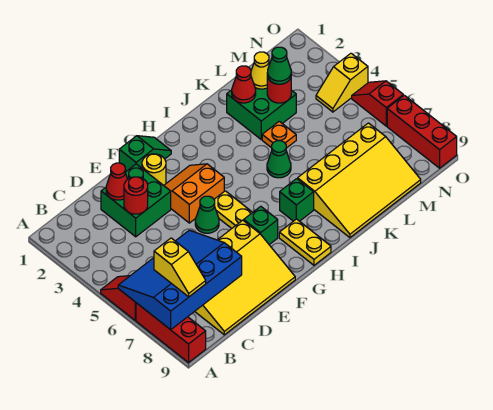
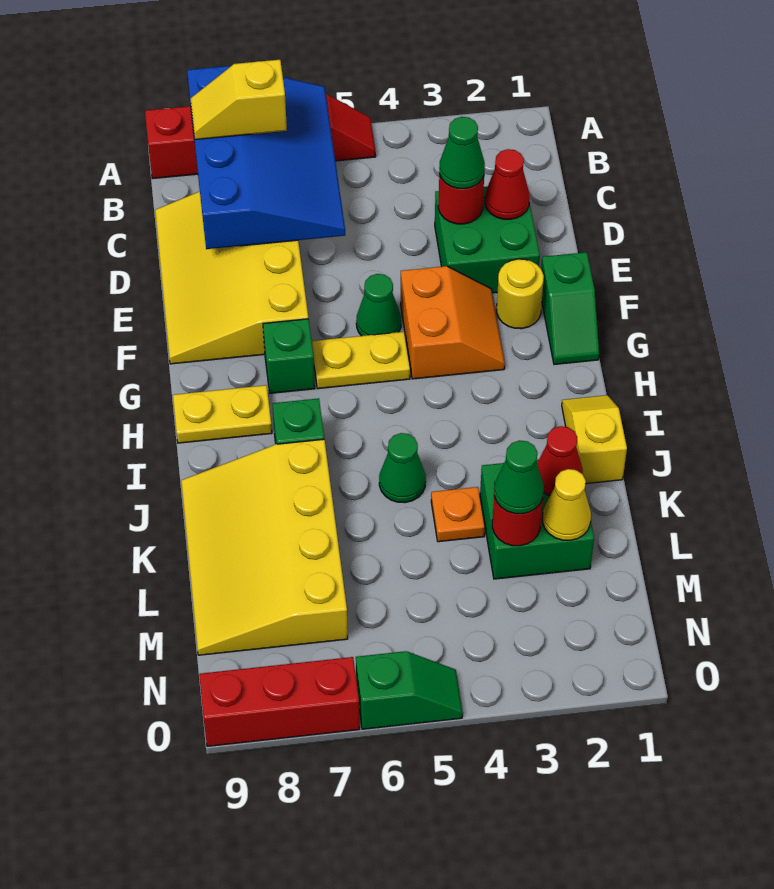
none -> green 1x1 cone [439,117,485,189]
yellow 1x2 slope [316,53,368,112] -> yellow 1x2 slope moved to [562,395,627,484]
red 1x2 slope [352,81,403,126] -> green 1x2 slope [356,651,463,729]

